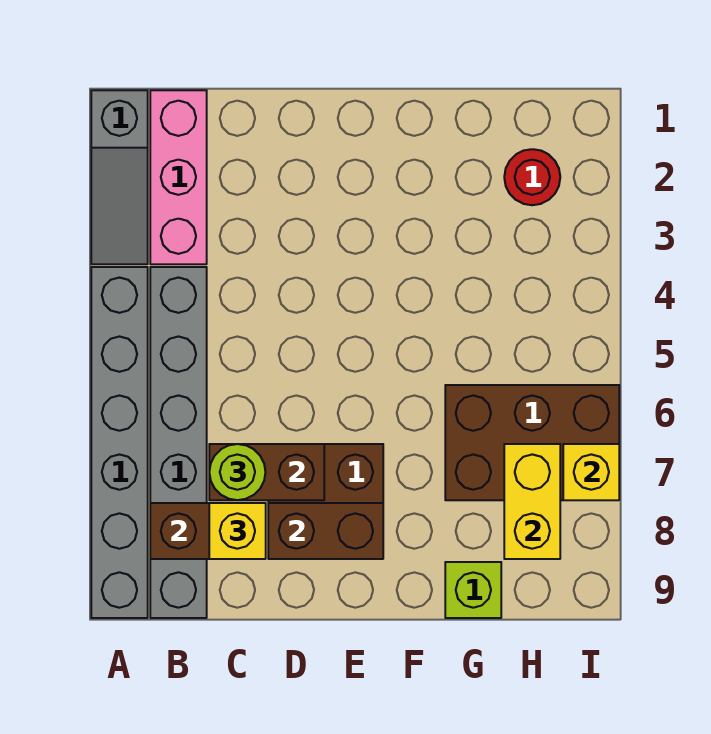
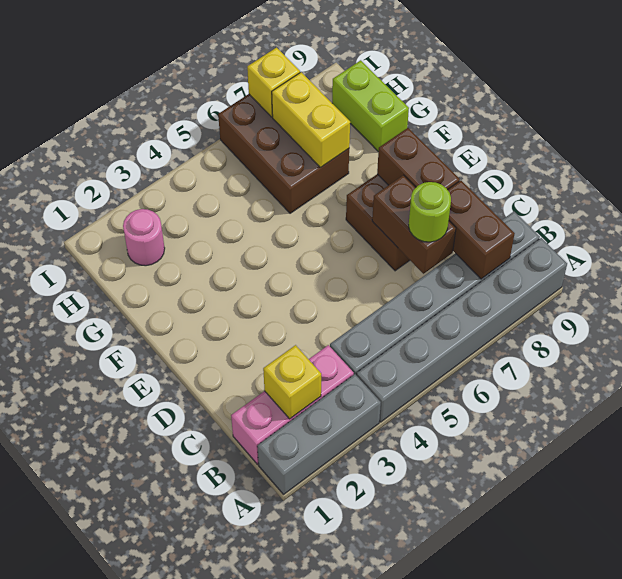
grey 1x3 slope [91,90,148,264] -> grey 1x3 brick [257,374,381,494]
yellow 1x1 brick [209,503,266,559] -> yellow 1x1 brick moved to [263,345,321,419]
lime 1x1 brick [445,562,501,618] -> lime 1x2 brick [332,60,409,152]
red 1x1 round brick [504,149,560,205] -> pink 1x1 round brick [123,209,165,266]
yellow 1x2 brick [504,444,560,559] -> yellow 1x2 brick turned to [272,72,350,167]

